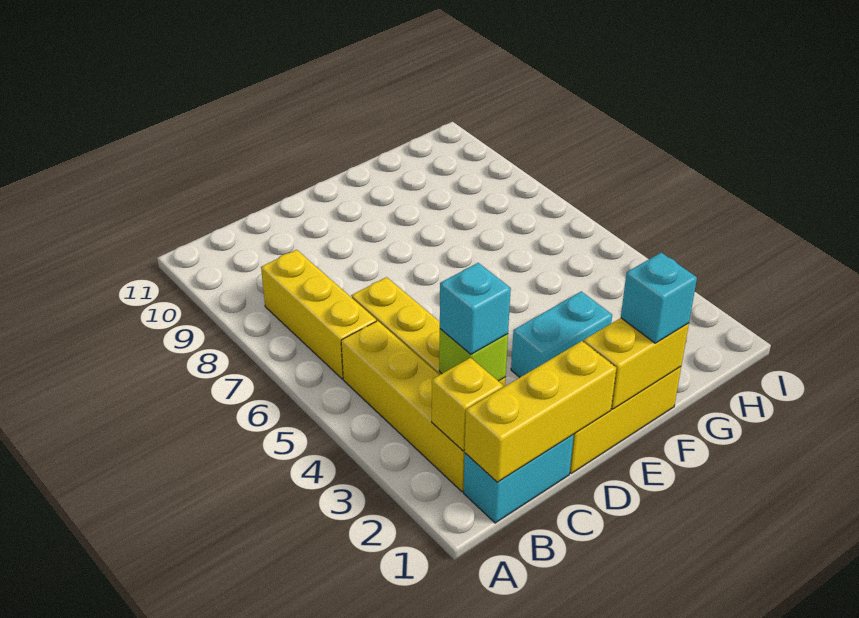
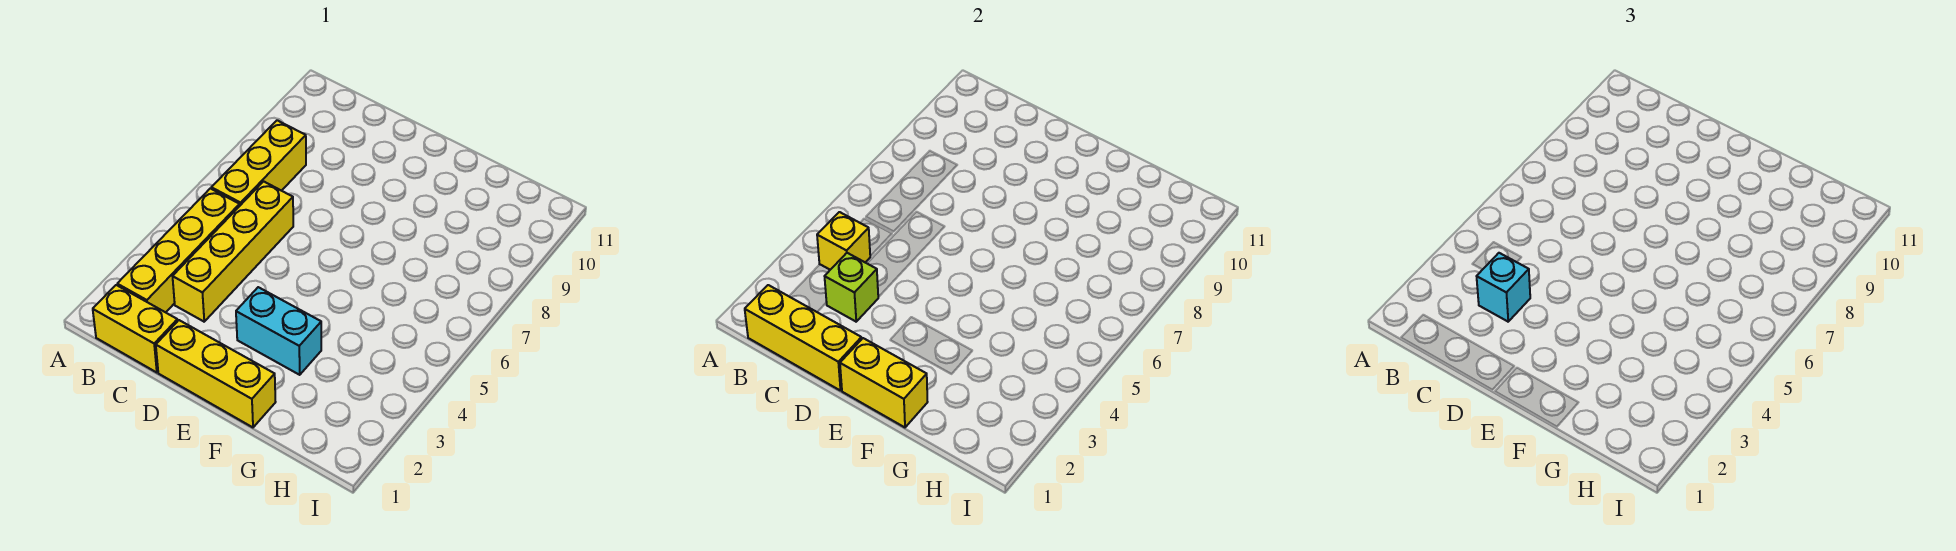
cyan 1x2 brick [463,435,574,523] -> yellow 1x2 brick [93,285,178,373]
yellow 1x1 brick [432,358,503,451] -> yellow 1x1 brick moved to [817,212,870,270]
cyan 1x1 brick [621,253,697,343] -> none

